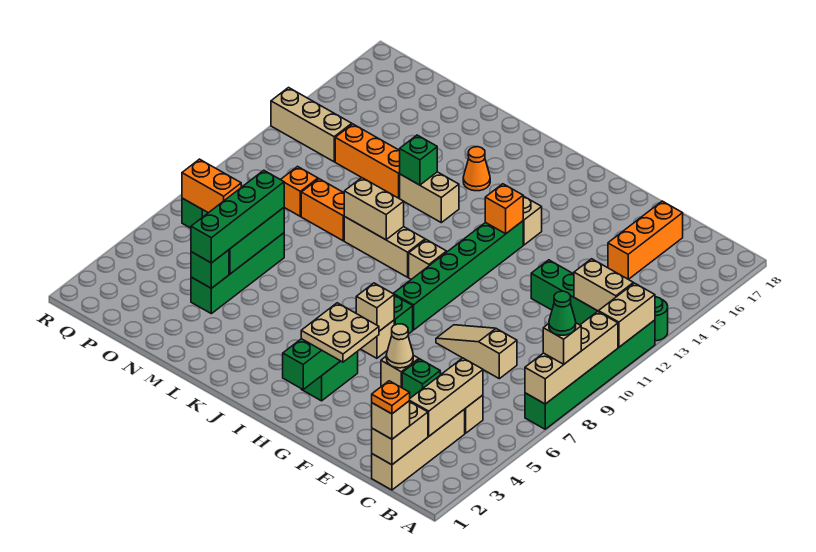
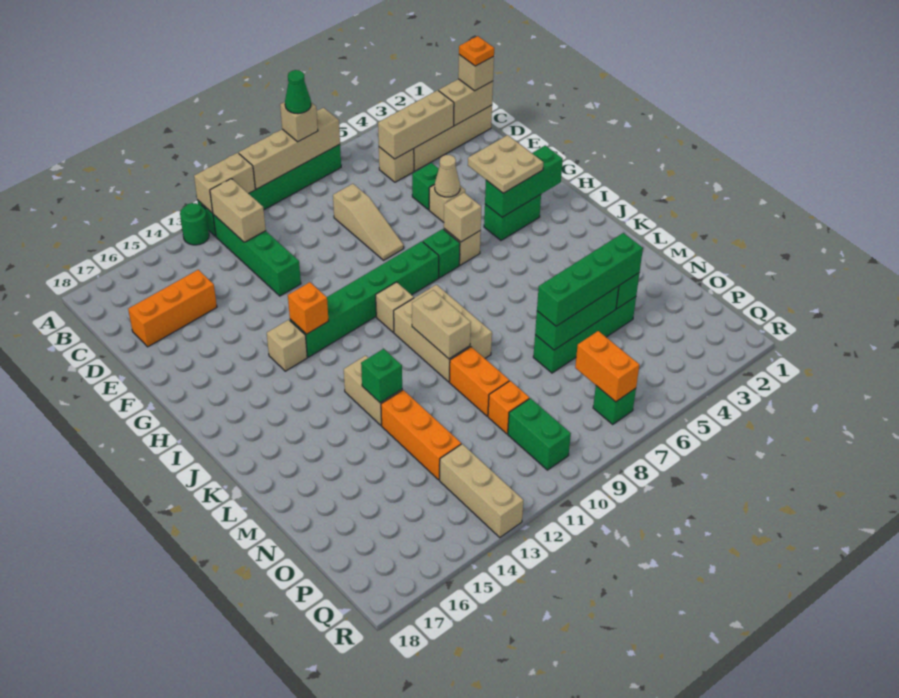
tan 1x3 brick [344,216,425,277] -> tan 2x3 brick [394,285,492,382]
orange 1x1 cone [463,147,490,191] -> none
none -> green 1x2 brick [508,398,571,470]

